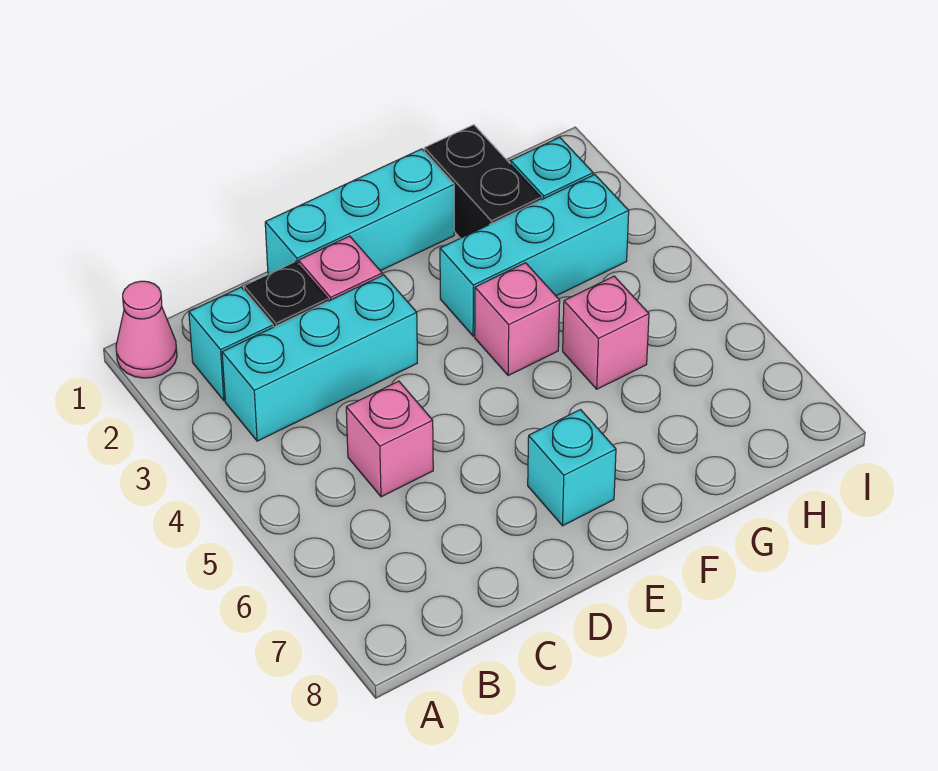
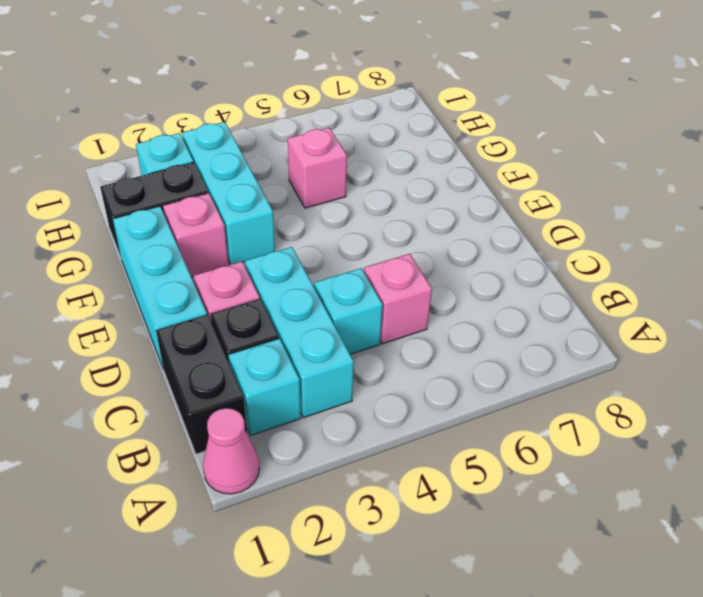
none -> black 1x2 brick [156,315,248,454]
cyan 1x1 brick [528,410,616,526] -> cyan 1x1 brick moved to [314,268,383,354]
pink 1x1 brick [475,263,560,376] -> pink 1x1 brick moved to [163,193,229,277]

